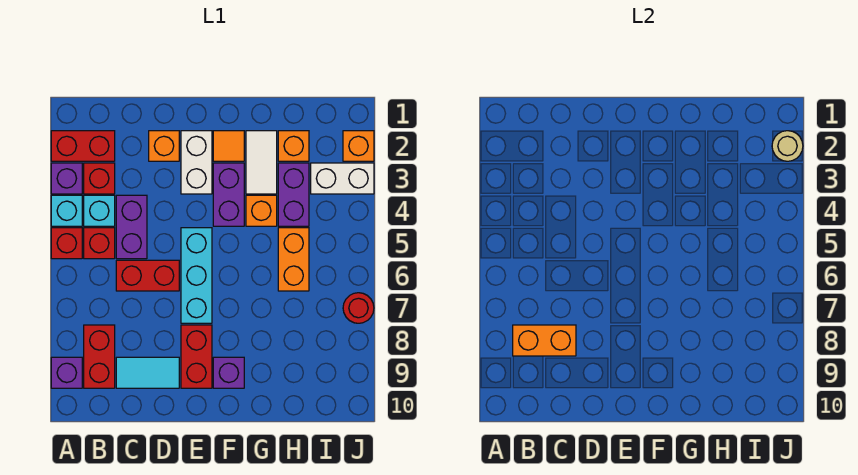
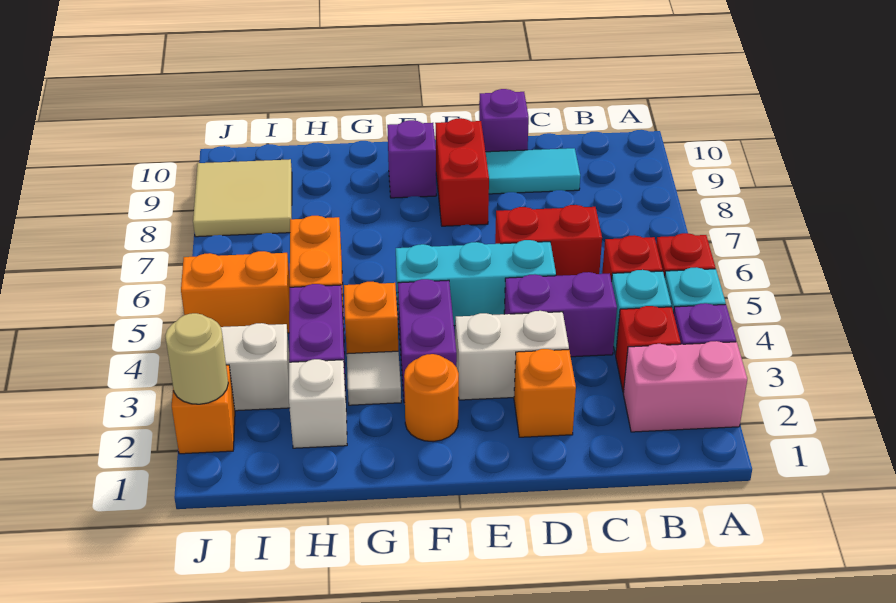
red 1x2 brick [51,131,115,161] -> pink 1x2 brick [623,341,747,432]
purple 1x1 brick [51,357,82,388] -> purple 1x1 brick moved to [479,89,529,152]
red 1x2 brick [84,325,115,388] -> none
orange 1x2 brick [513,325,576,356] -> orange 1x2 brick moved to [181,251,290,333]
purple 1x2 brick [116,195,147,259] -> purple 1x2 brick turned to [504,272,617,357]
white 1x2 brick [181,131,212,194] -> white 1x2 brick turned to [455,311,569,400]
cyan 1x3 brick [181,228,212,323] -> cyan 1x3 brick turned to [396,240,556,326]
orange 1x1 tile [213,131,244,161] -> orange 1x1 round brick [404,354,459,442]
white 1x2 tile [246,131,277,194] -> white 1x1 tile [347,351,401,405]
orange 1x1 brick [278,131,309,161] -> white 1x1 brick [289,359,347,448]
none -> tan 2x2 tile [193,159,292,237]
red 1x1 round brick [343,293,374,323] -> none

